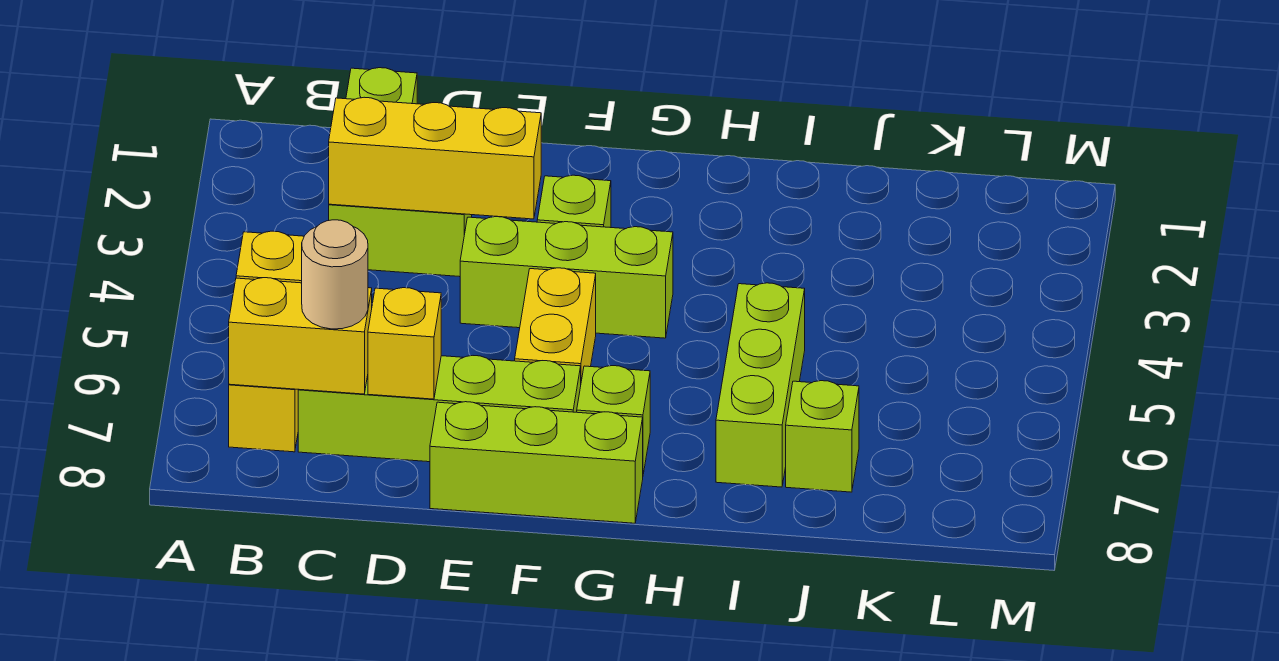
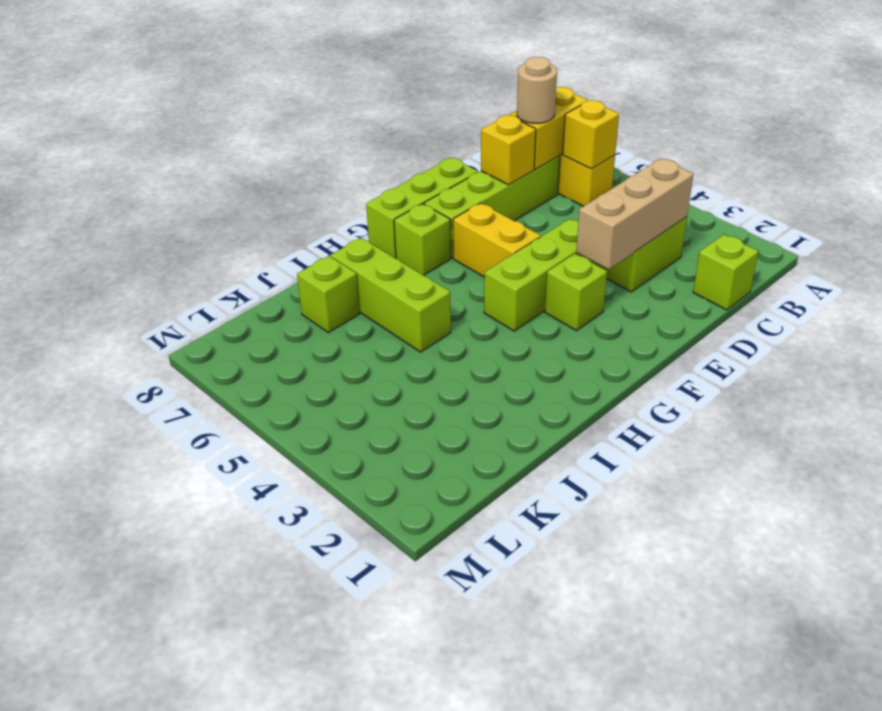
yellow 1x3 brick [329,97,541,219] -> tan 1x3 brick [576,159,693,269]

